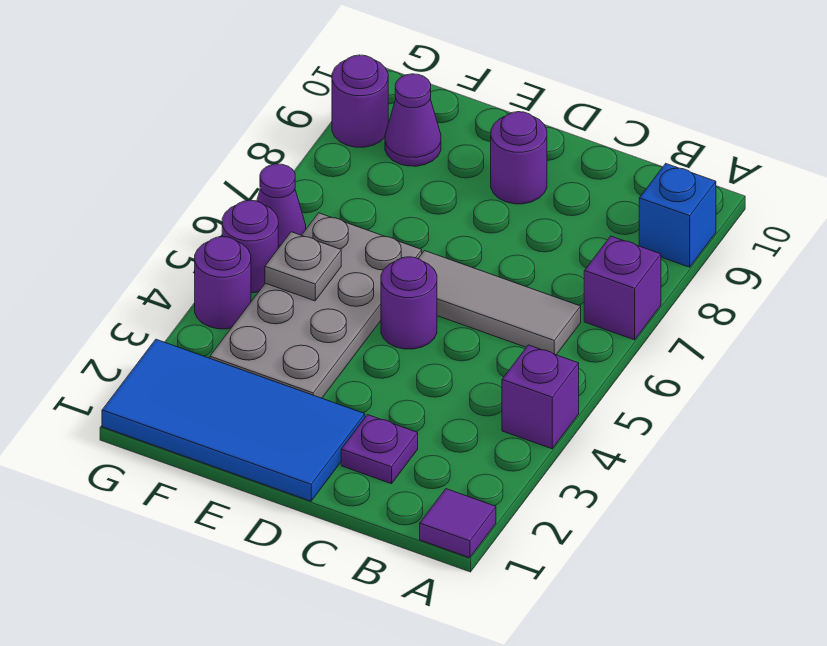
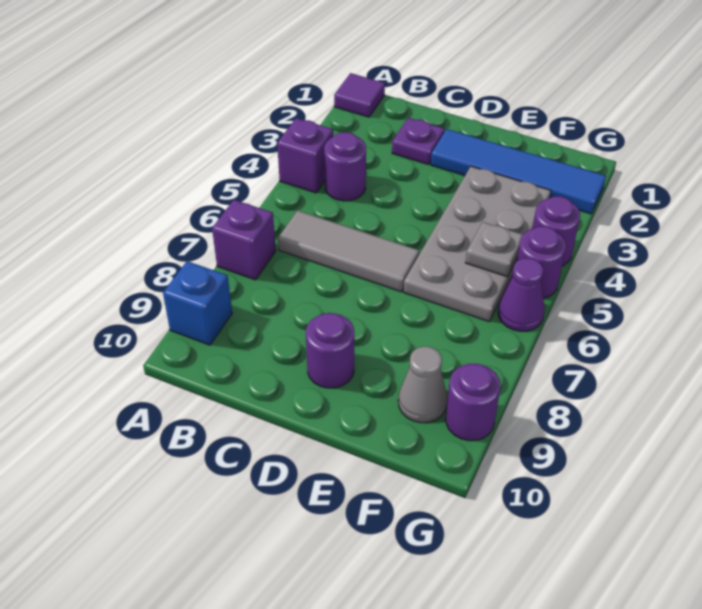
blue 2x4 tile [102,339,365,501] -> blue 1x4 tile [431,129,606,214]
purple 1x1 round brick [381,257,437,349] -> purple 1x1 round brick moved to [324,132,366,201]
purple 1x1 cone [385,74,441,166] -> grey 1x1 cone [398,347,447,423]

